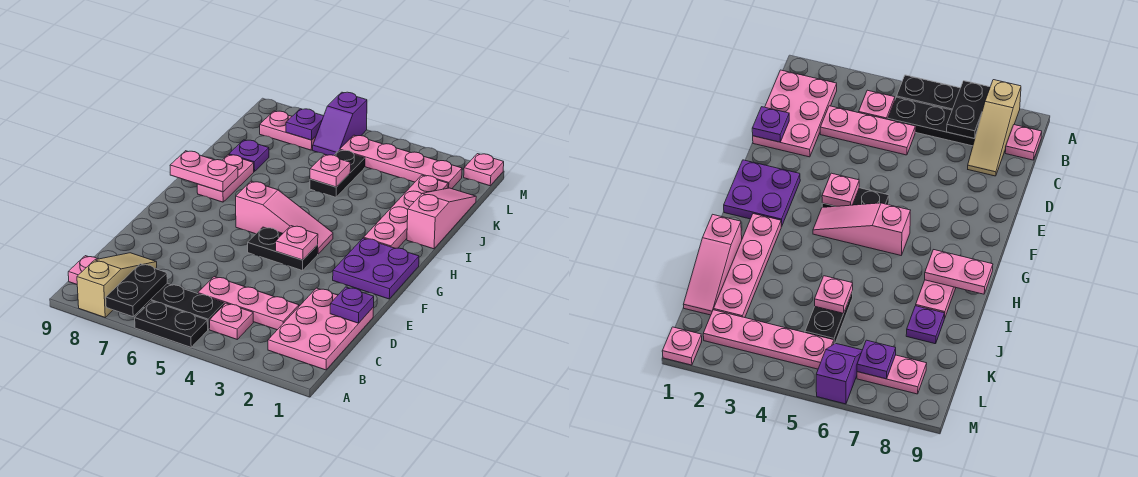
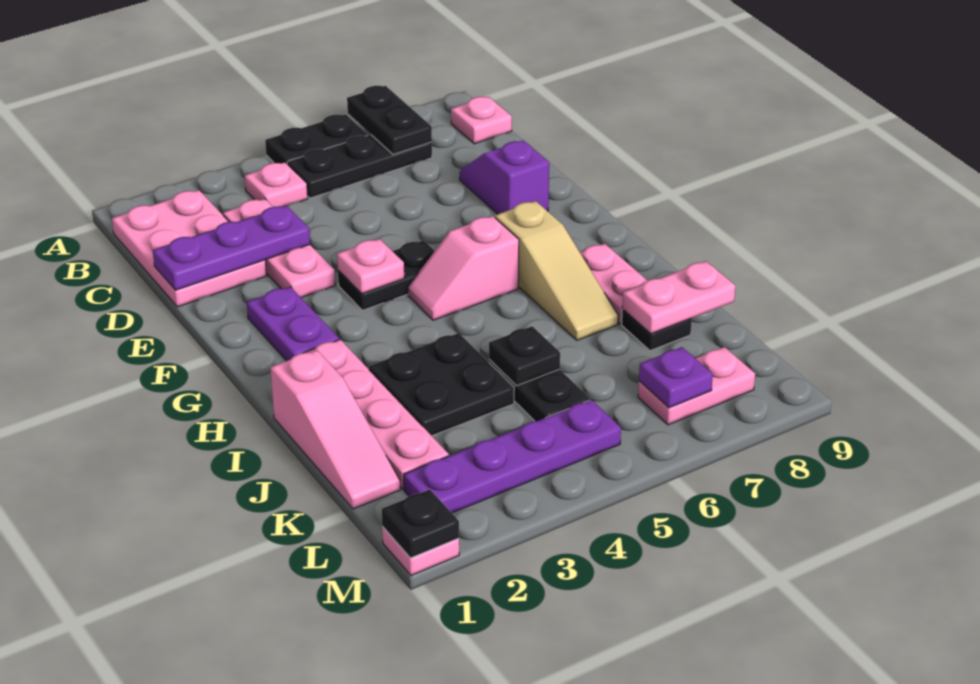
tan 1x3 slope [77,253,157,317] -> tan 1x3 slope moved to [495,201,618,340]
pink 1x3 plate [198,277,299,330] -> pink 1x3 plate turned to [223,199,335,298]
purple 1x1 plate [330,287,374,323] -> purple 1x3 plate [153,206,310,290]
purple 2x2 plate [333,238,419,299] -> purple 1x2 plate [247,287,339,361]
pink 1x3 slope [236,181,333,254] -> pink 1x2 slope [408,216,519,320]
pink 1x2 plate [170,151,238,192] -> pink 1x2 plate moved to [622,261,735,334]
none -> black 2x2 plate [369,333,514,436]
pink 1x1 plate [310,154,351,187] -> black 1x1 plate [489,326,560,386]
purple 1x1 plate [229,140,269,172] -> black 1x1 plate [622,309,692,351]
pink 1x4 plate [340,135,462,189] -> purple 1x4 plate [404,400,621,513]
purple 1x2 slope [313,92,367,155] -> purple 1x2 slope moved to [460,140,549,214]
none -> black 1x1 plate [382,489,459,558]

